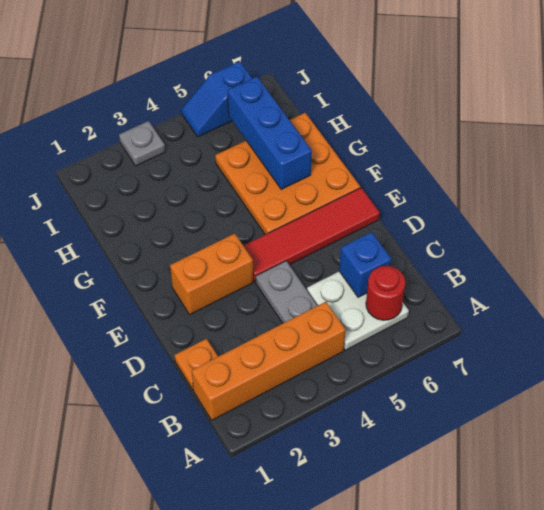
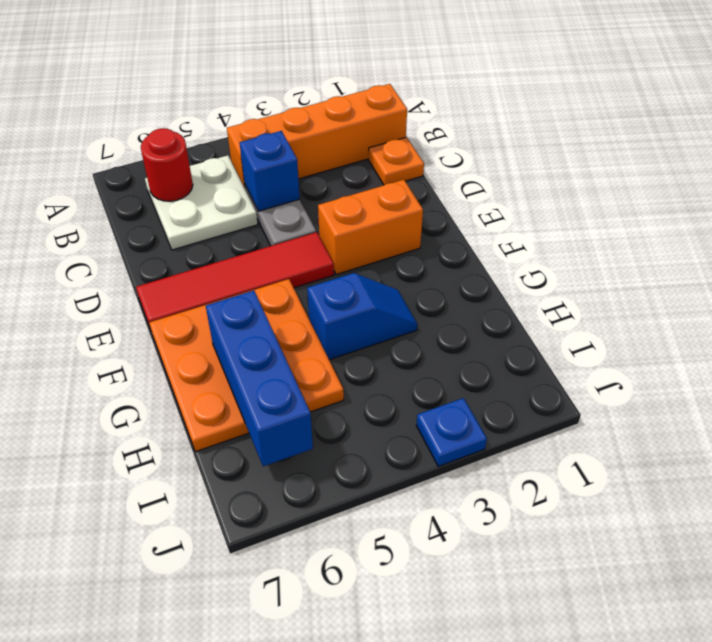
blue 1x1 brick [339,232,391,297] -> blue 1x1 brick moved to [240,131,300,211]
grey 1x1 plate [119,121,165,166] -> blue 1x1 plate [416,398,487,466]
blue 1x2 slope [181,61,252,137] -> blue 1x2 slope moved to [307,273,417,360]

